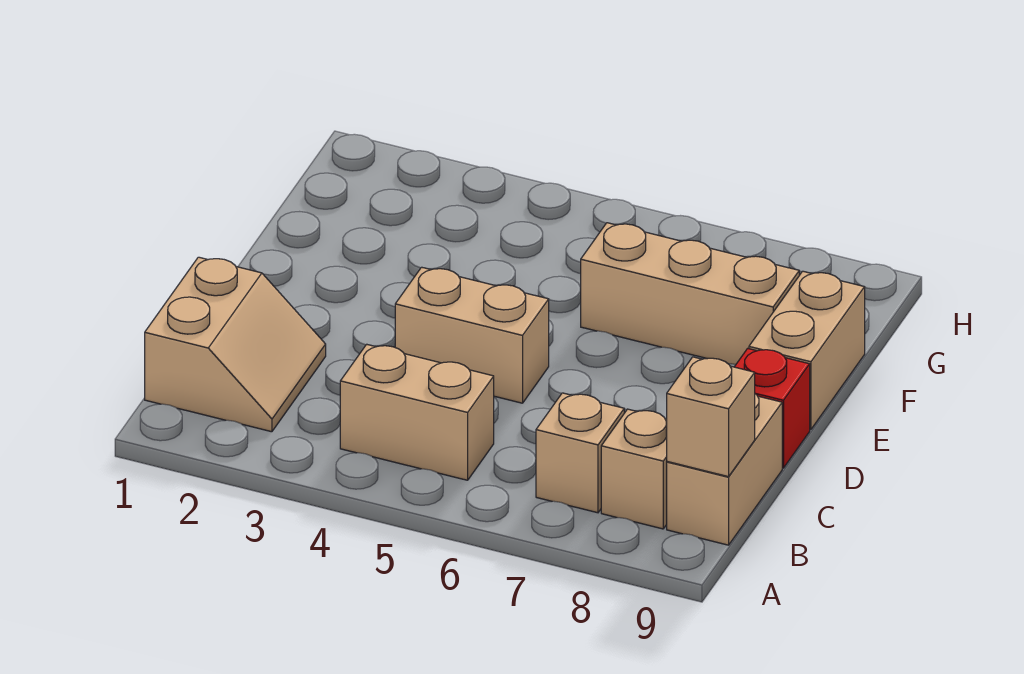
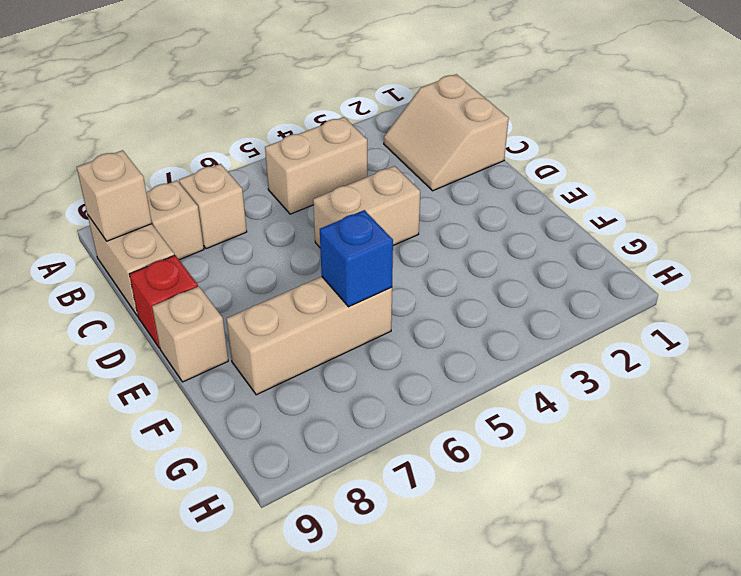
tan 1x2 brick [749,271,865,430] -> tan 1x1 brick [152,287,228,382]
none -> blue 1x1 brick [320,210,393,307]

